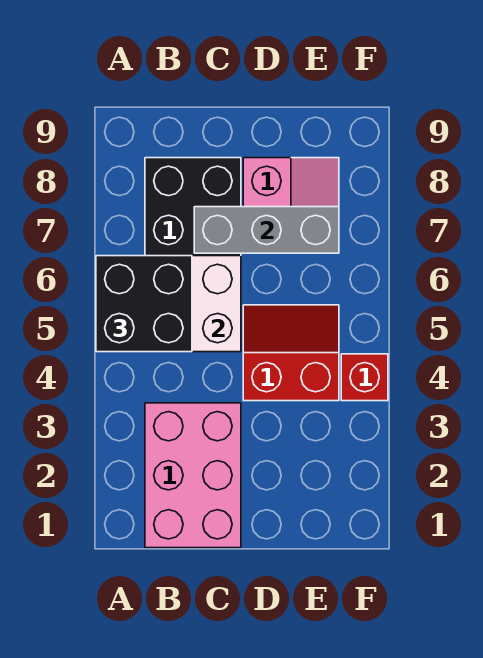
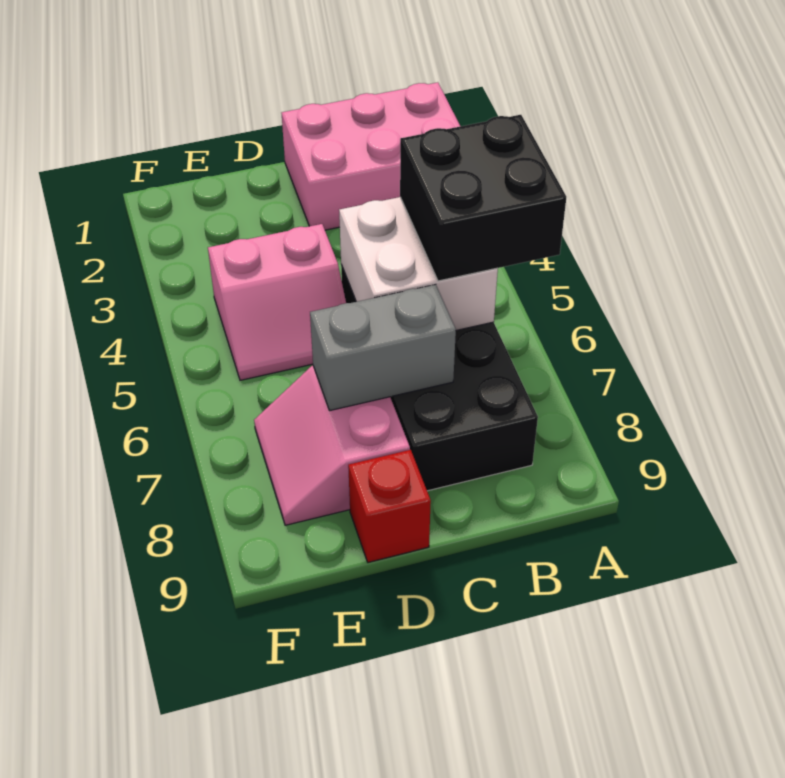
pink 2x3 brick [145,403,241,548] -> pink 2x3 brick turned to [282,82,460,230]
grey 1x3 brick [194,207,339,253] -> grey 1x2 brick [310,285,456,410]
red 2x2 slope [243,305,339,401] -> pink 2x2 slope [208,224,346,380]
red 1x1 brick [341,354,388,401] -> red 1x1 brick moved to [348,450,431,562]

